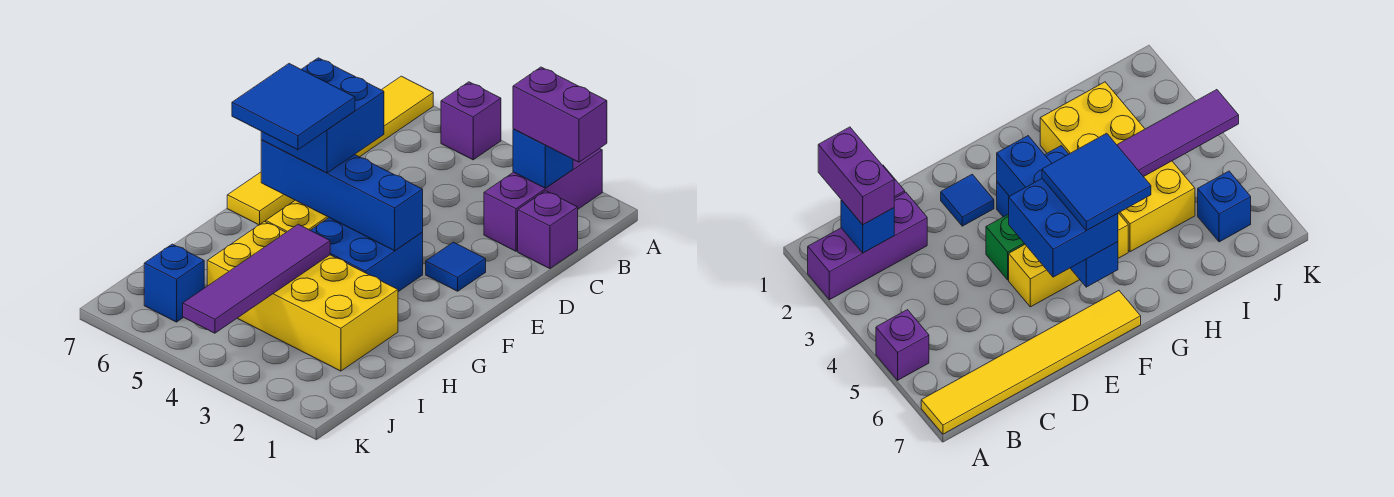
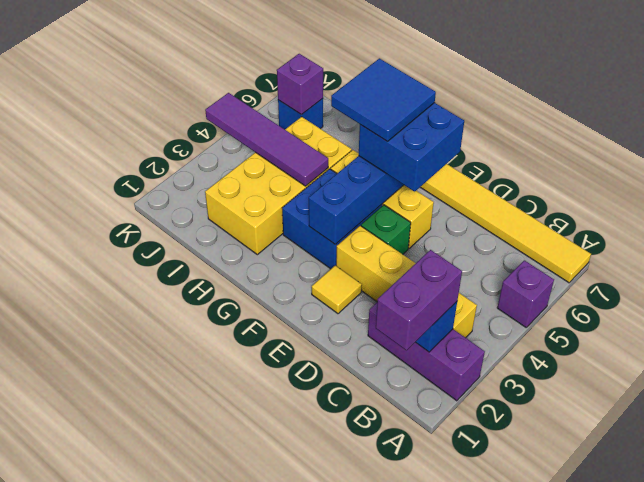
none -> yellow 1x4 brick [336,226,477,338]
purple 1x1 brick [518,191,578,269] -> purple 1x1 brick moved to [277,54,323,115]
blue 1x1 tile [426,242,486,291] -> yellow 1x1 tile [312,265,362,314]

